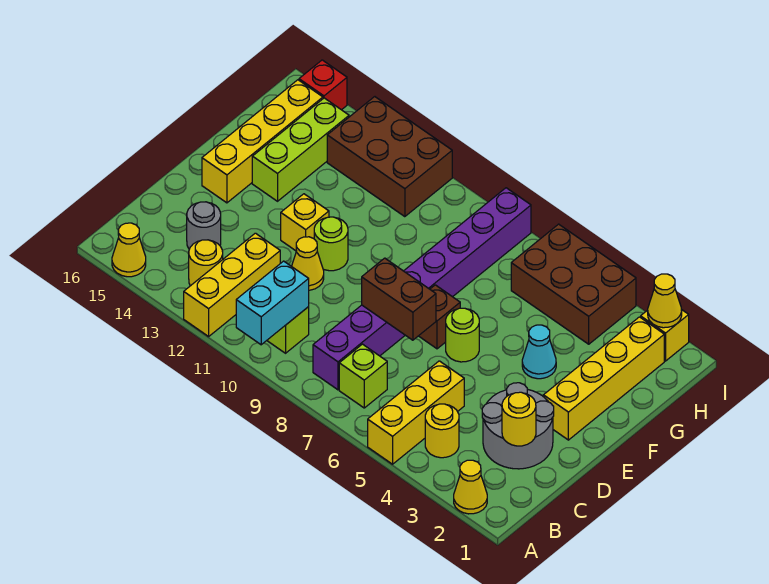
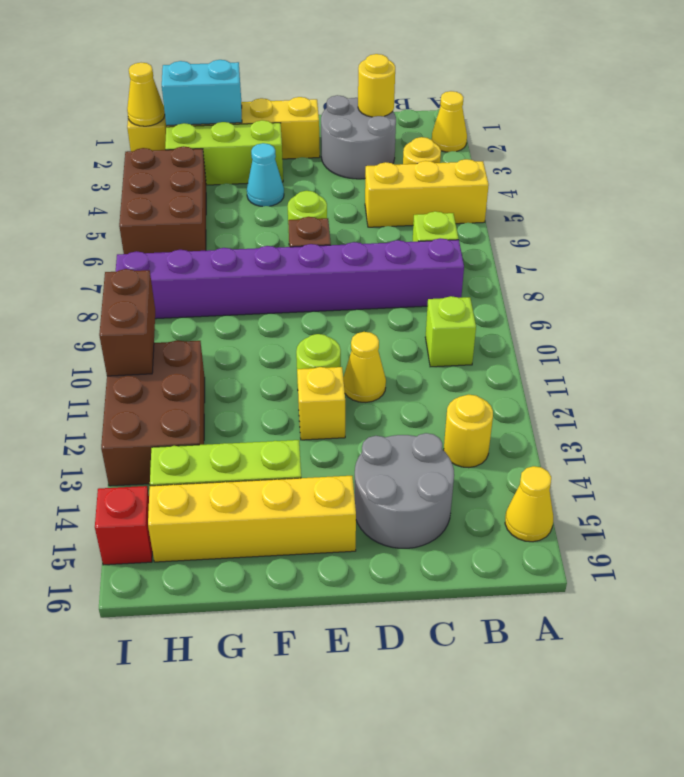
cyan 1x2 brick [236,261,309,345] -> cyan 1x2 brick moved to [162,60,242,126]
yellow 1x3 brick [184,233,280,336] -> none
grey 1x1 round brick [187,202,221,249] -> grey 2x2 round brick [355,433,454,548]
brown 1x2 brick [362,258,436,340] -> brown 1x2 brick moved to [99,269,155,376]
none -> lime 1x3 brick [165,120,283,185]

